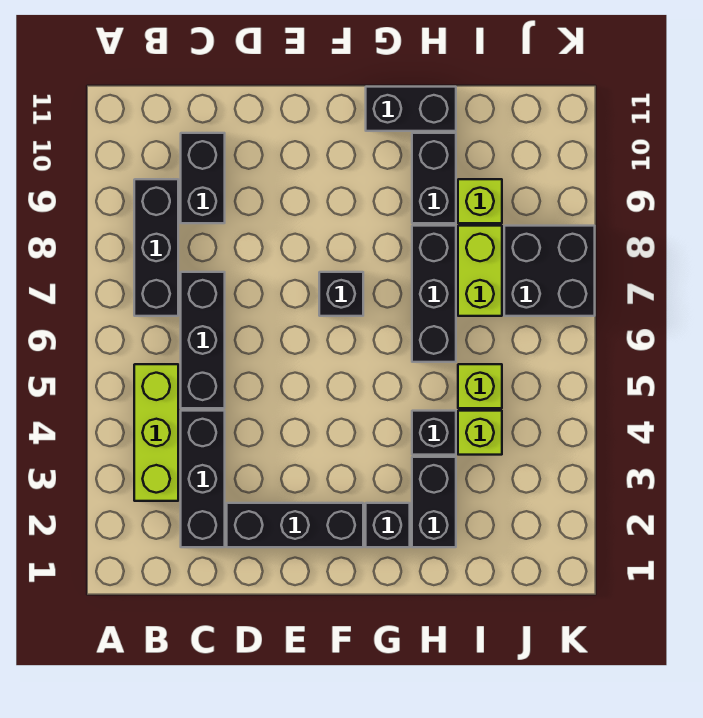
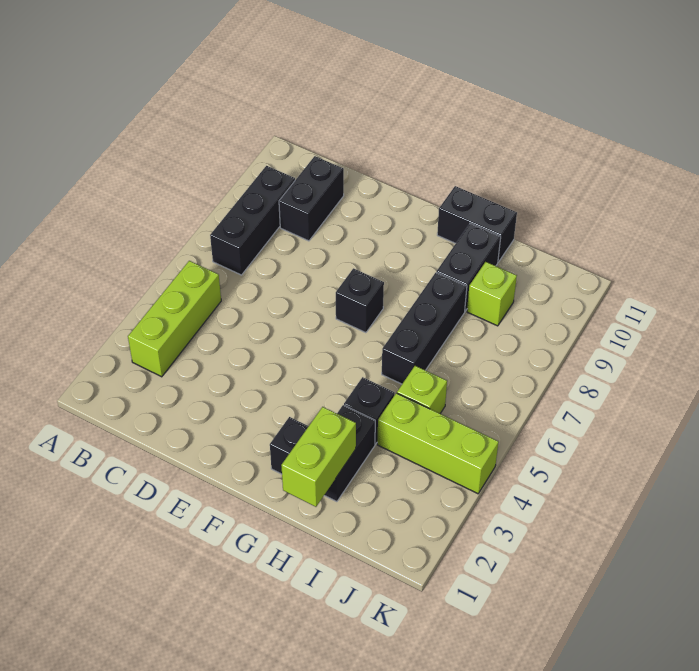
black 1x3 brick [181,411,225,547] -> none
black 1x3 brick [181,272,225,408] -> none
black 1x3 brick [227,503,363,547] -> none
lime 1x1 brick [458,411,502,455] -> lime 1x3 brick [377,393,499,494]
lime 1x2 brick [458,226,502,316] -> lime 1x2 brick moved to [281,407,356,507]
black 2x2 brick [504,226,595,316] -> none

